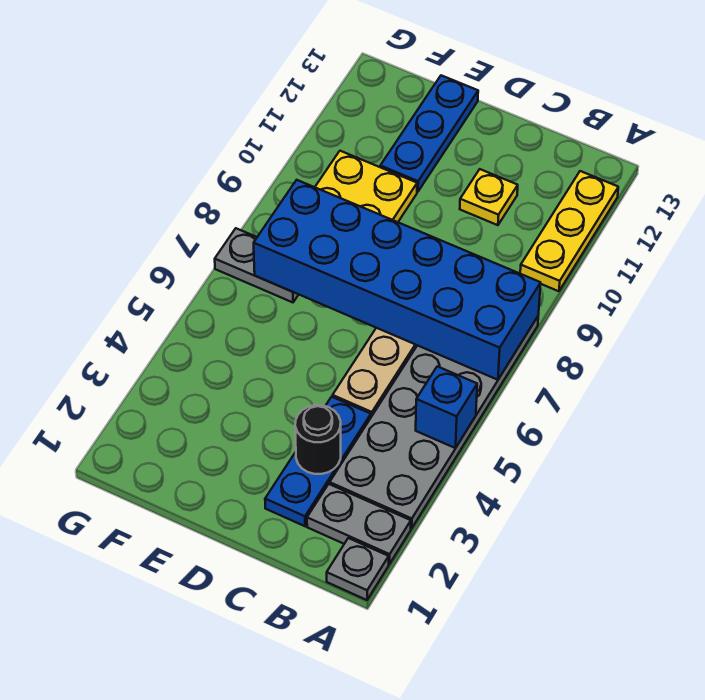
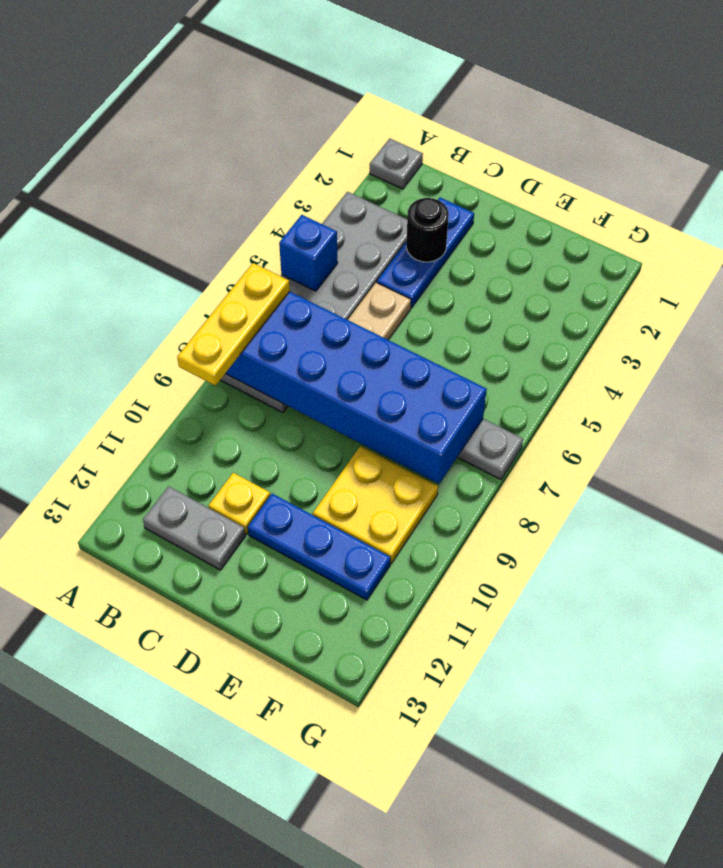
grey 1x2 plate [307,484,411,564] -> grey 1x2 plate moved to [143,486,245,570]
yellow 1x3 plate [520,171,618,291] -> yellow 1x3 plate moved to [177,263,290,385]
blue 1x3 plate [380,75,478,192] -> blue 1x3 plate turned to [248,494,391,600]

